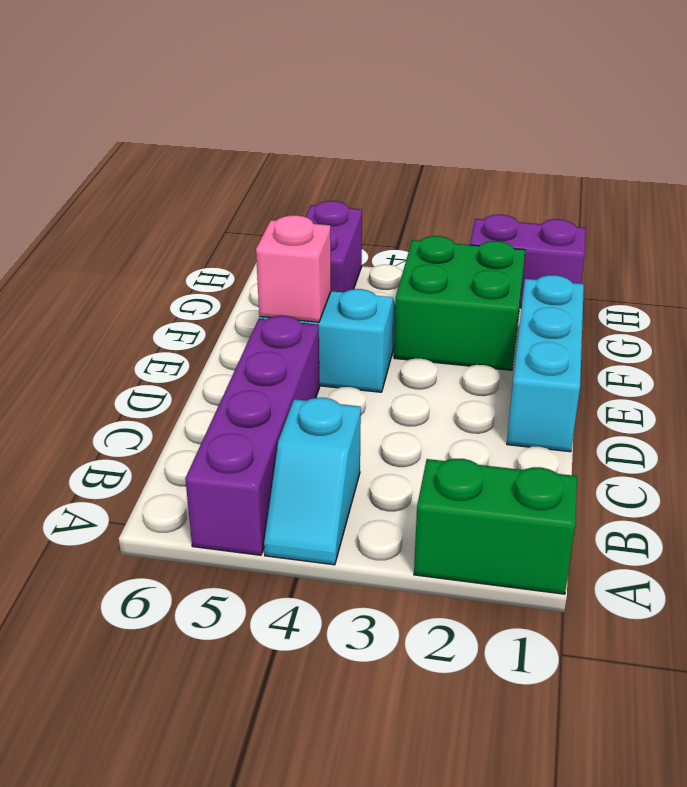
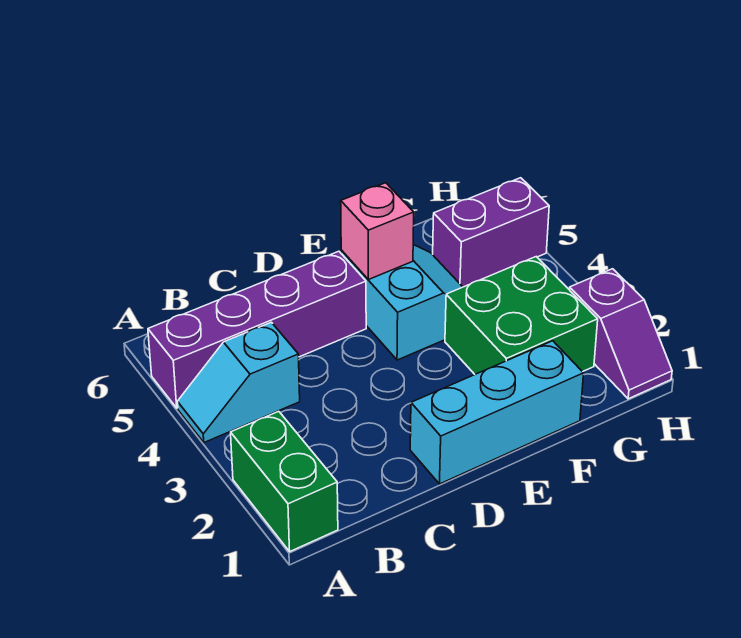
purple 1x2 brick [470,215,586,308] -> purple 1x2 slope [569,269,672,399]

